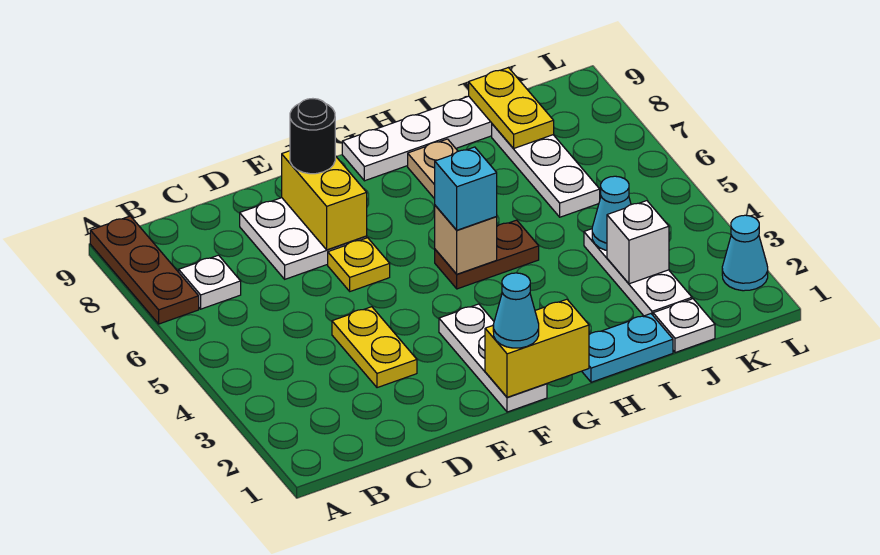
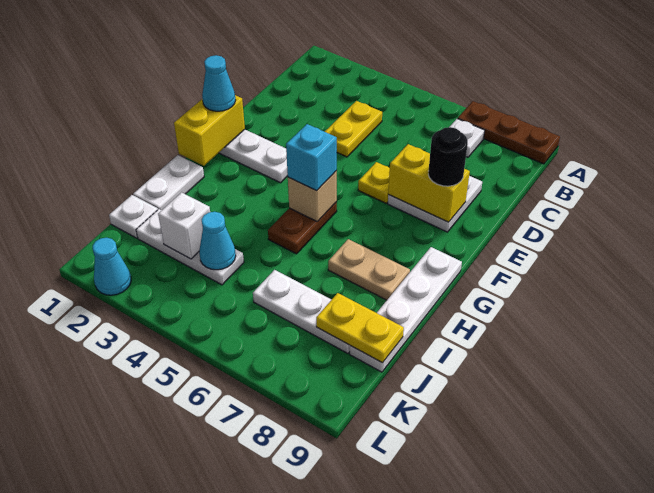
yellow 1x2 plate [332,307,417,388] -> yellow 1x2 plate turned to [325,101,382,157]
cyan 1x2 plate [582,314,673,382] -> white 1x2 plate [133,155,204,210]

